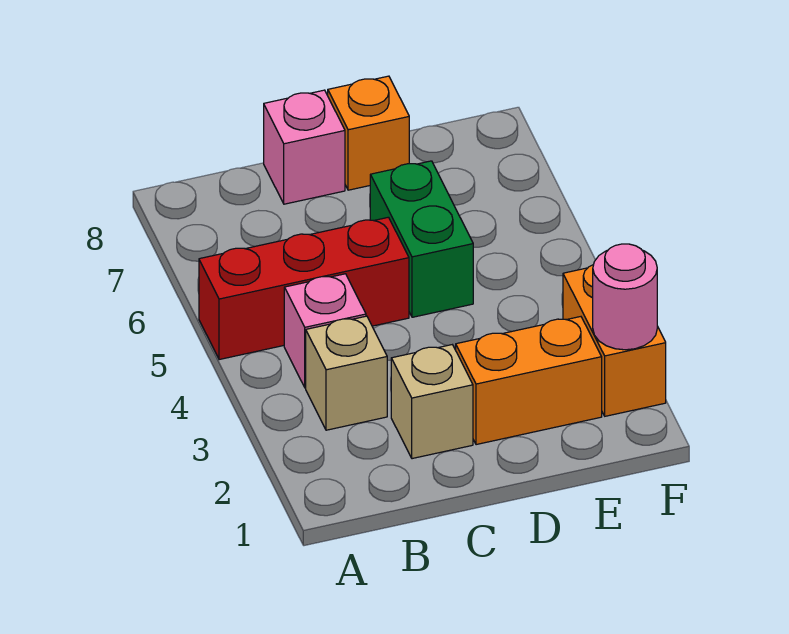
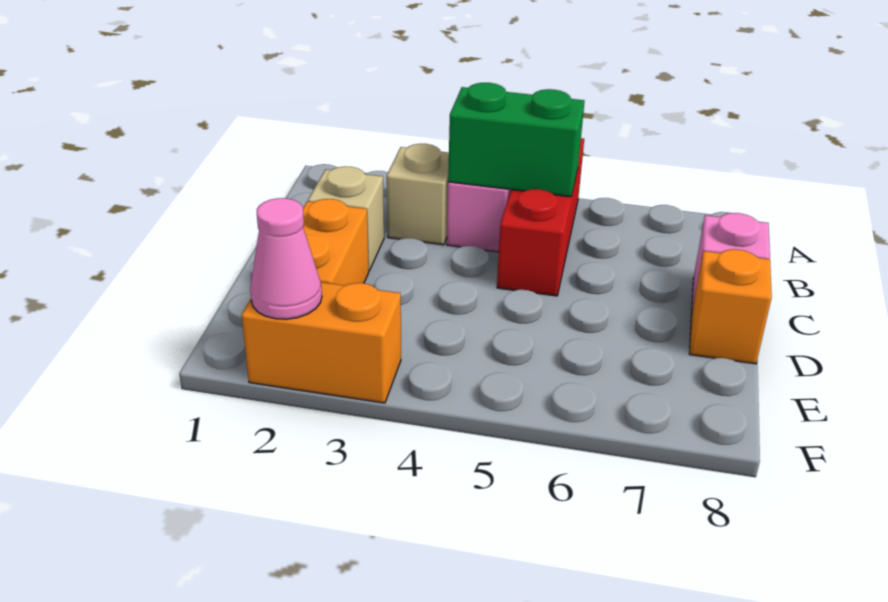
green 1x2 brick [370,161,473,317] -> green 1x2 brick moved to [448,83,584,197]
pink 1x1 round brick [593,244,657,350] -> pink 1x1 cone [250,198,322,319]

